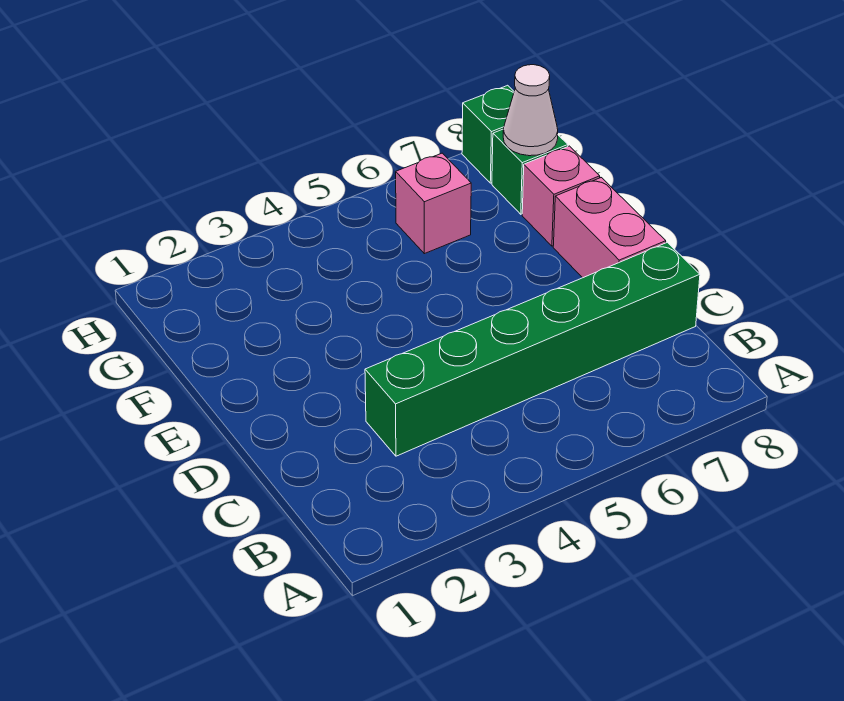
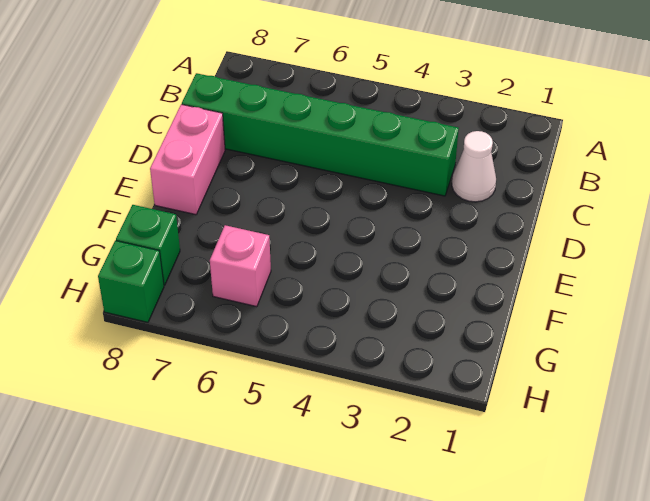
pink 1x1 brick [522,146,600,246] -> none
white 1x1 cone [503,65,558,156] -> white 1x1 cone moved to [452,131,496,202]

